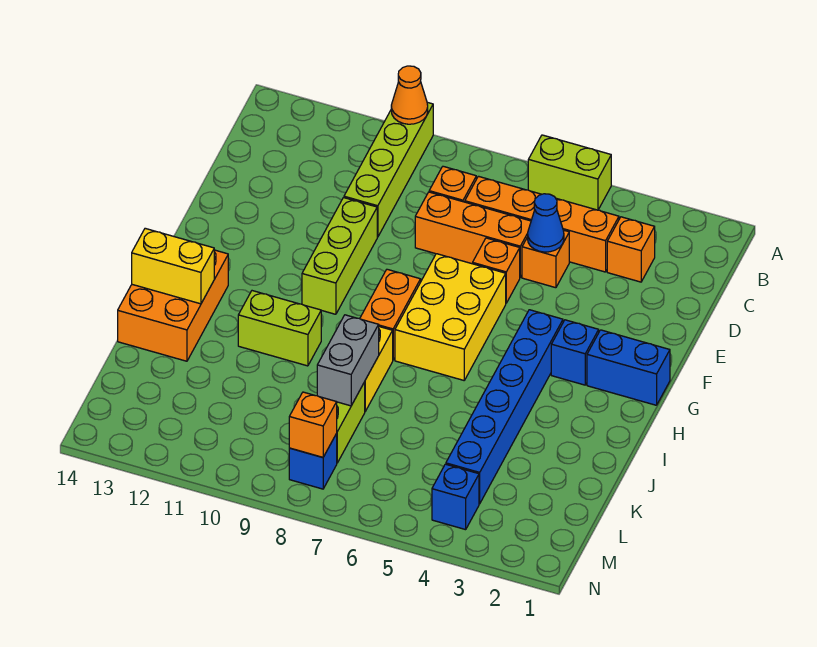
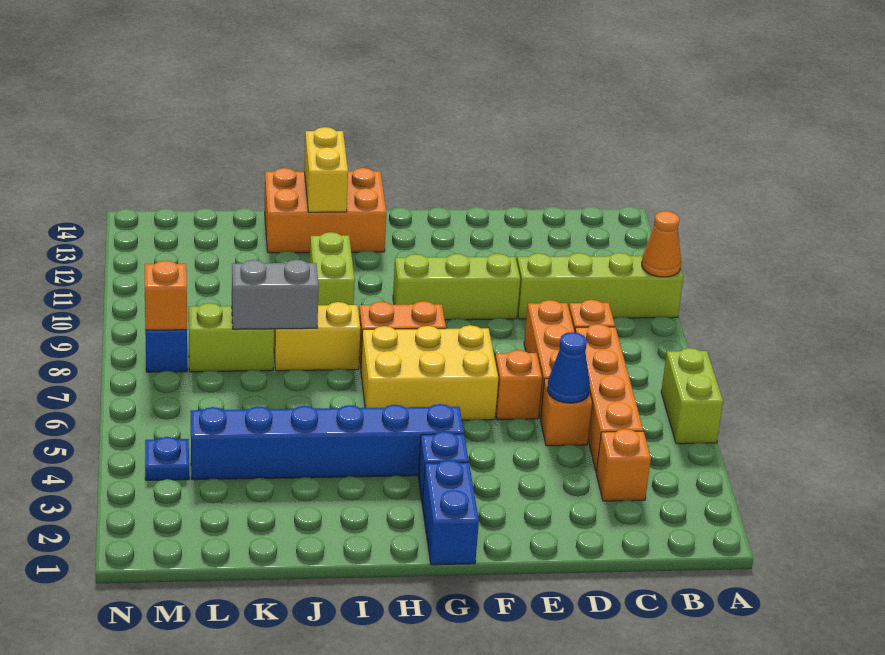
blue 1x1 brick [432,464,479,530] -> blue 1x1 plate [145,437,189,480]

